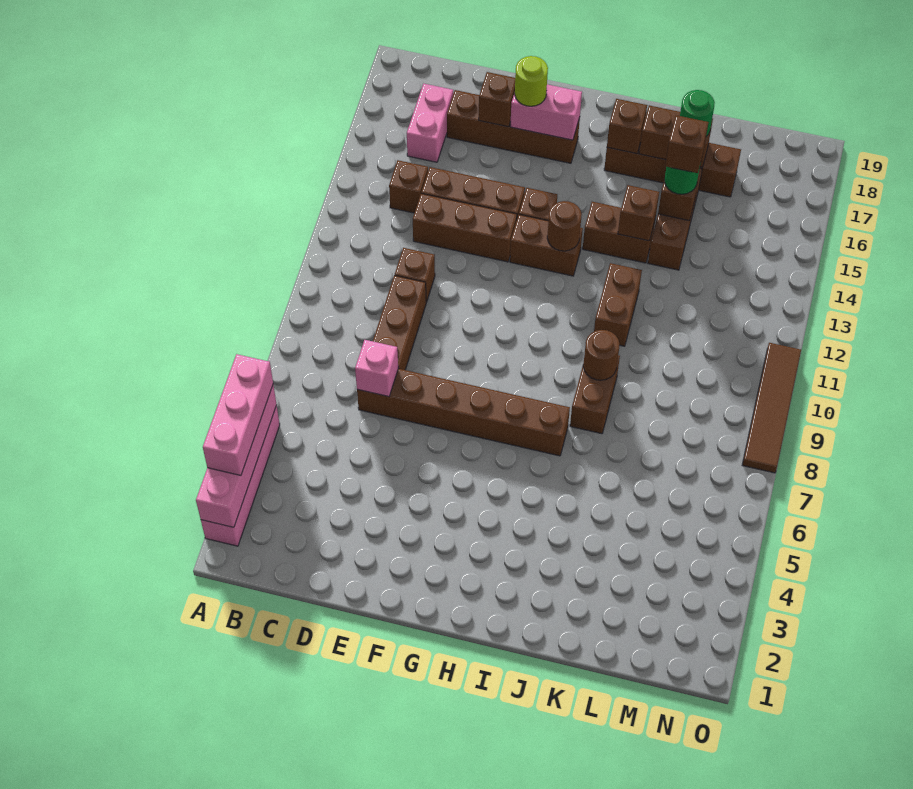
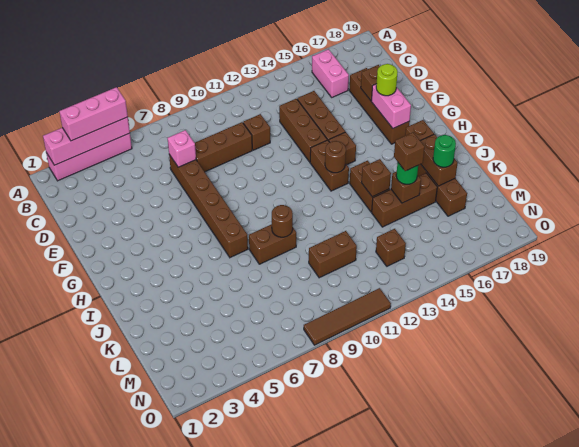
brown 1x1 brick [389,160,428,213] -> brown 1x1 brick moved to [376,229,406,266]
pink 1x2 brick [407,84,453,162] -> pink 1x2 brick turned to [312,49,349,97]
brown 1x2 brick [594,263,642,346] -> brown 1x2 brick moved to [309,231,357,278]

